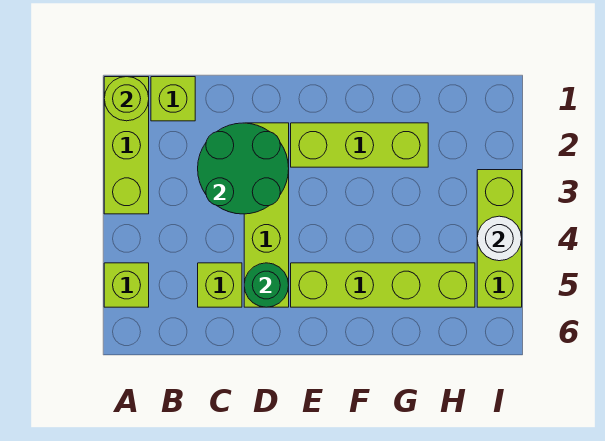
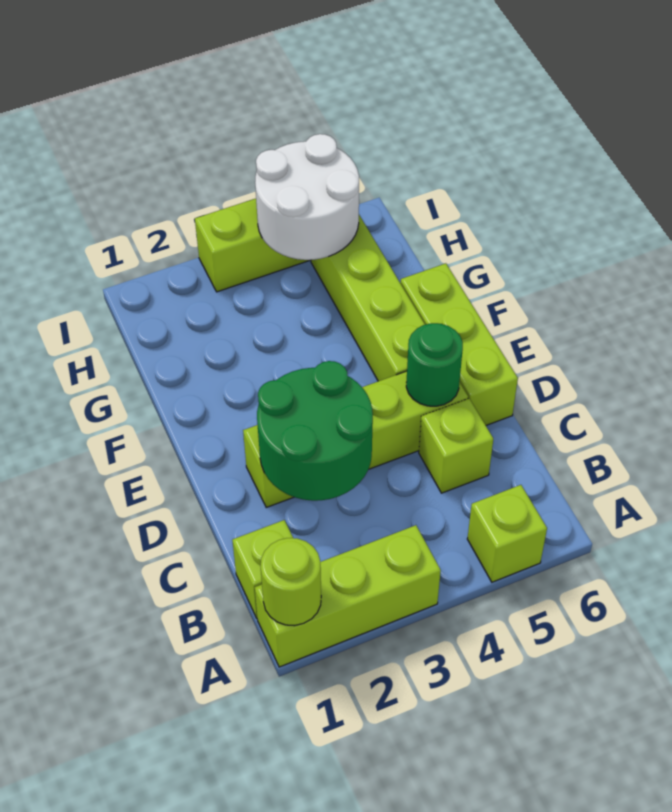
lime 1x3 brick [291,123,428,167] -> lime 1x3 brick moved to [400,263,518,425]
white 1x1 round brick [477,216,522,261] -> white 2x2 round brick [255,134,359,260]

